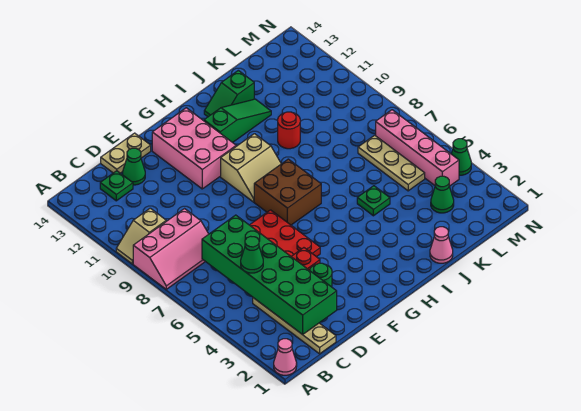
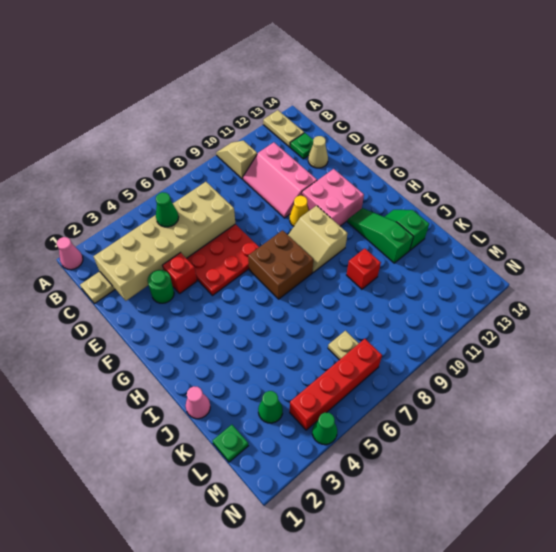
pink 2x3 slope [133,209,208,289] -> pink 2x3 slope moved to [243,142,317,218]
green 2x6 brick [202,215,337,335] -> tan 2x6 brick [93,182,235,301]
green 1x1 cone [122,148,145,185] -> tan 1x1 cone [308,136,328,168]
tan 1x2 plate [101,133,151,173] -> tan 1x2 plate moved to [263,110,304,147]
none -> yellow 1x1 cone [290,196,309,226]
pink 2x3 brick [152,108,236,189] -> pink 2x2 brick [302,169,364,226]
green 1x3 slope [204,99,271,143] -> green 1x3 slope turned to [347,208,413,263]
green 1x1 plate [357,186,390,216] -> green 1x1 plate moved to [212,425,248,462]
red 1x1 round brick [278,112,300,149] -> red 1x1 brick [347,249,381,289]
tan 1x3 plate [358,135,425,191] -> tan 1x1 plate [328,331,359,360]
pink 1x4 brick [376,110,459,186] -> red 1x4 brick [290,339,382,430]

